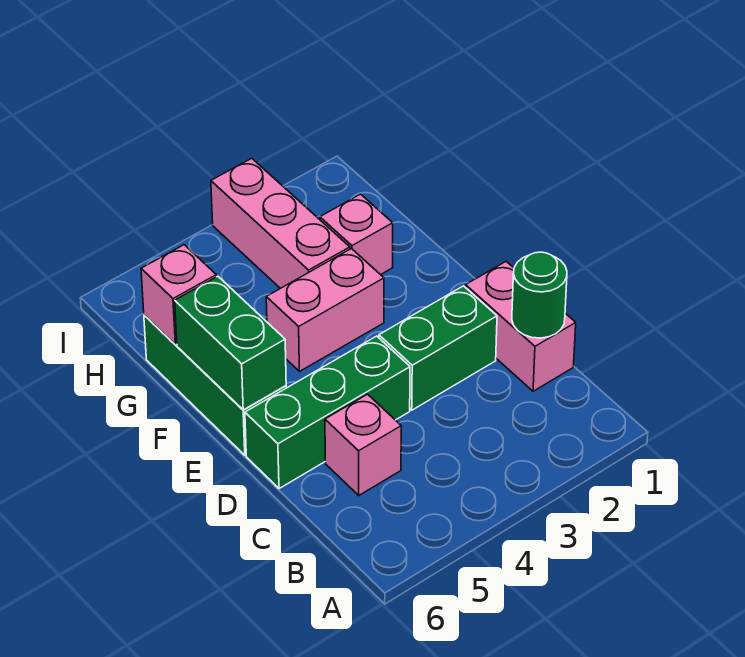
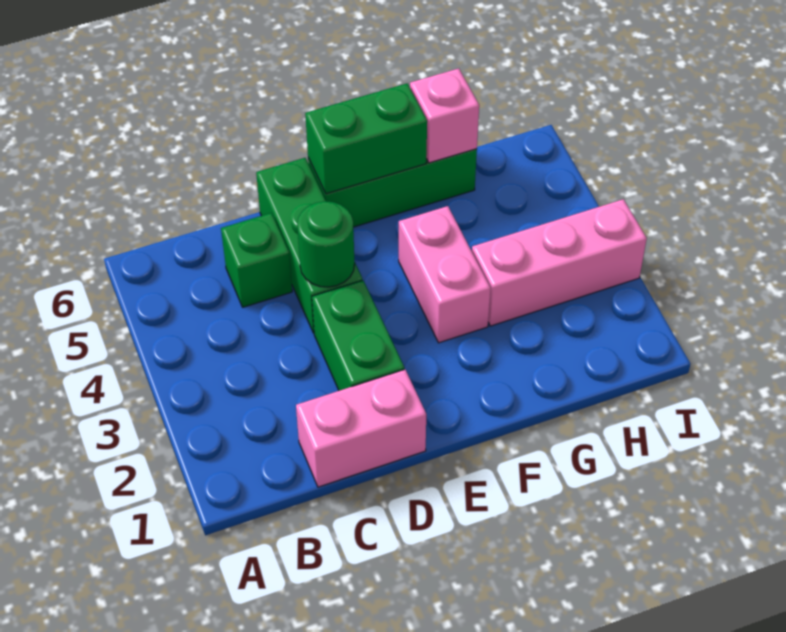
green 1x1 round brick [512,252,567,338] -> green 1x1 round brick moved to [297,201,355,287]
pink 1x1 brick [325,394,401,495] -> green 1x1 brick [221,213,292,307]
pink 1x1 brick [320,194,393,275] -> none

